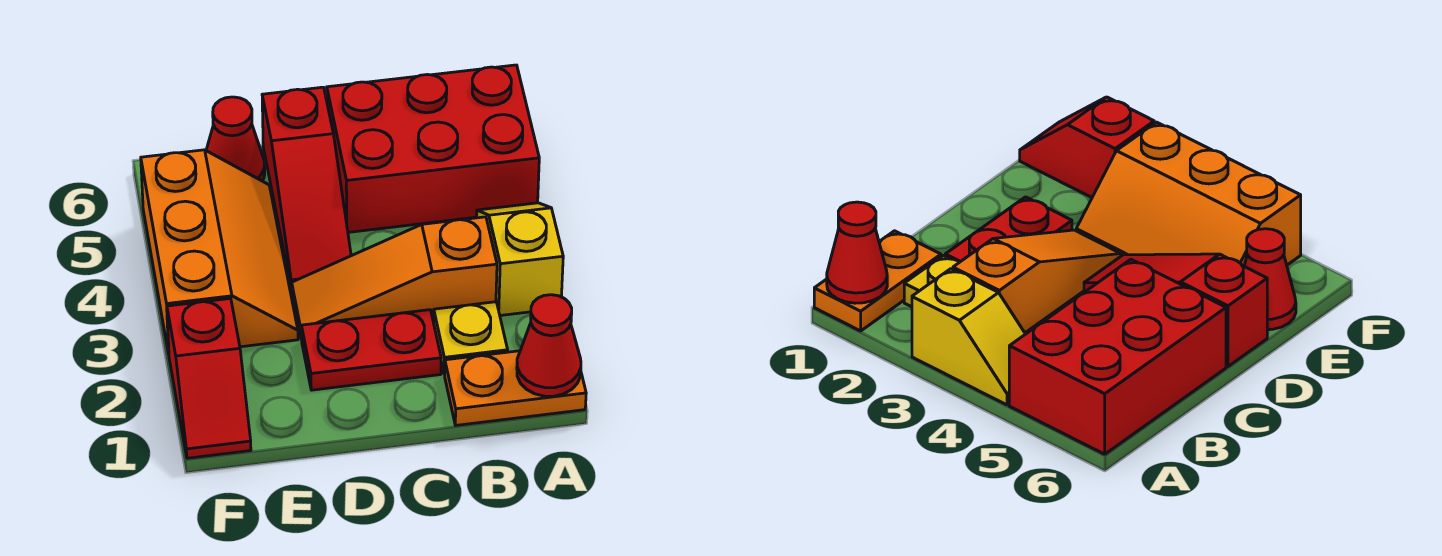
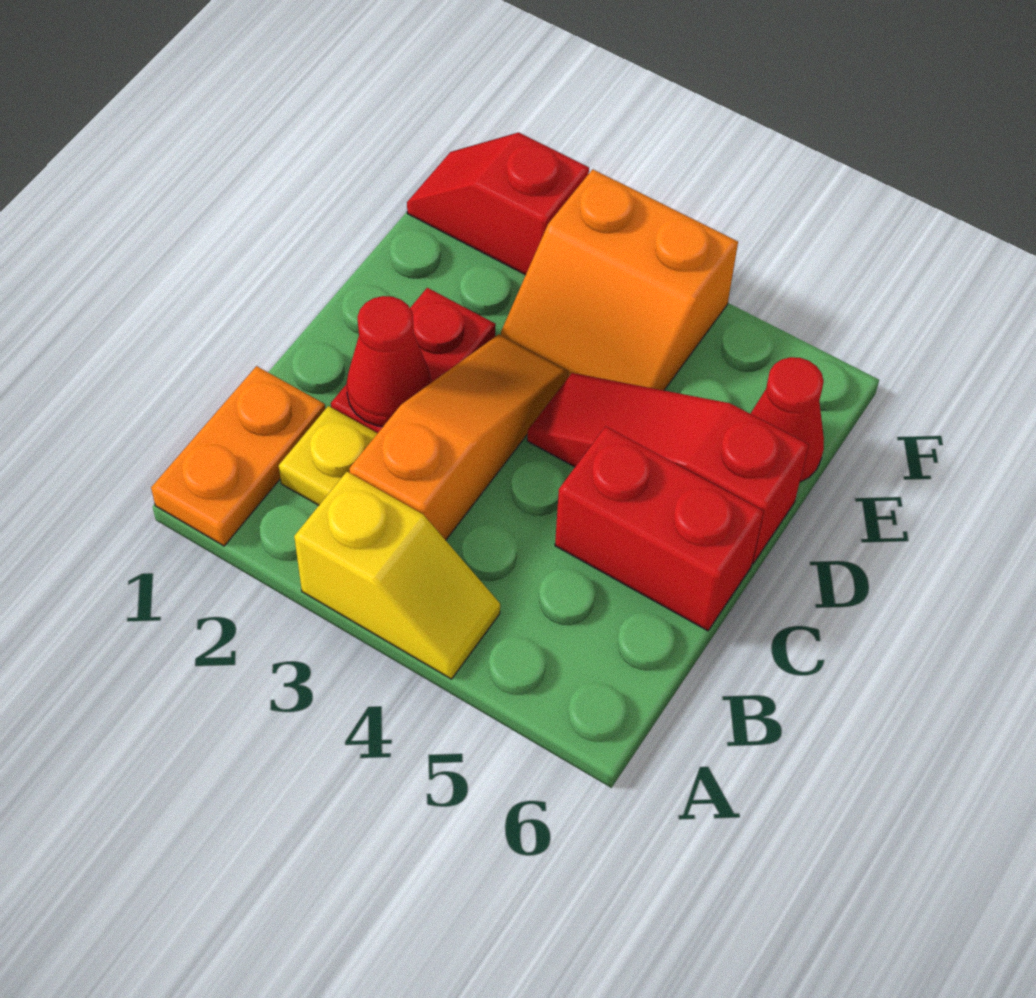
red 1x1 cone [517,295,581,396] -> red 1x1 cone moved to [346,296,431,427]
red 2x3 brick [327,65,539,232] -> red 1x2 brick [555,426,764,631]
orange 2x3 slope [141,150,298,354] -> orange 2x2 slope [501,169,738,390]

